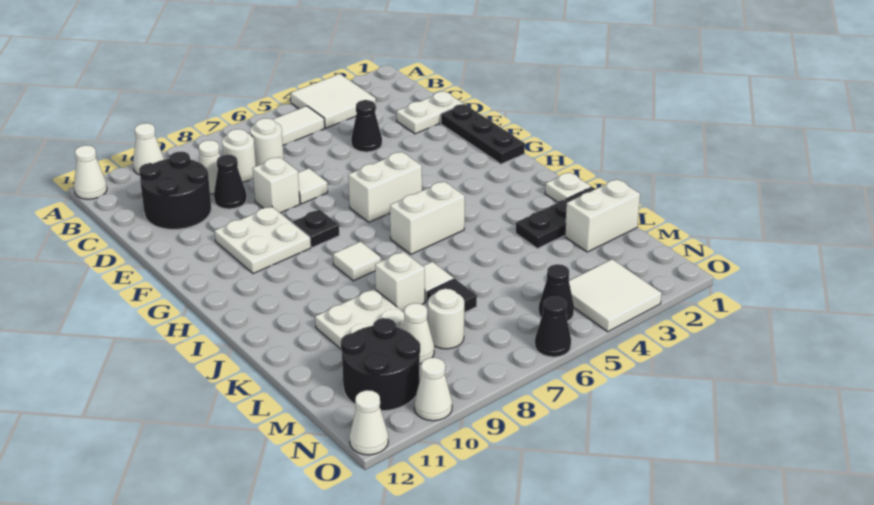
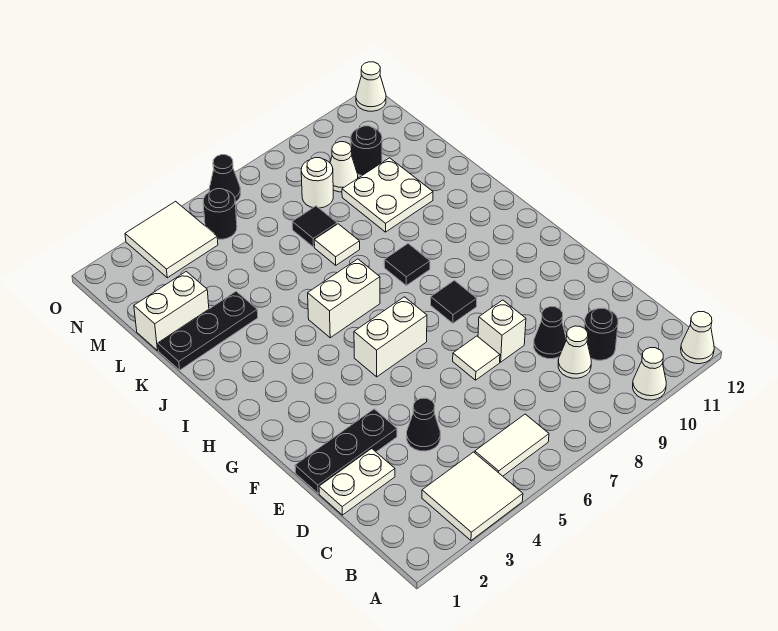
white 1x1 round brick [250,118,284,166] -> none
white 1x1 round brick [222,129,256,182] -> none
black 2x2 round brick [139,152,211,229] -> black 1x1 round brick [584,308,618,360]
black 1x3 plate [441,104,525,164] -> black 1x3 plate turned to [295,409,397,493]
white 2x2 plate [215,207,311,274] -> none
black 1x1 plate [293,210,339,248] -> black 1x1 tile [431,280,477,323]
white 1x1 tile [333,242,381,281] -> black 1x1 tile [384,244,430,285]
white 1x1 plate [545,172,591,202] -> none
white 1x1 brick [375,252,425,312] -> none
black 2x2 round brick [341,318,420,411] -> black 1x1 round brick [351,126,382,175]
black 1x1 cone [539,264,574,321] -> black 1x1 round brick [203,189,237,239]
white 1x1 cone [414,358,452,421] -> none

